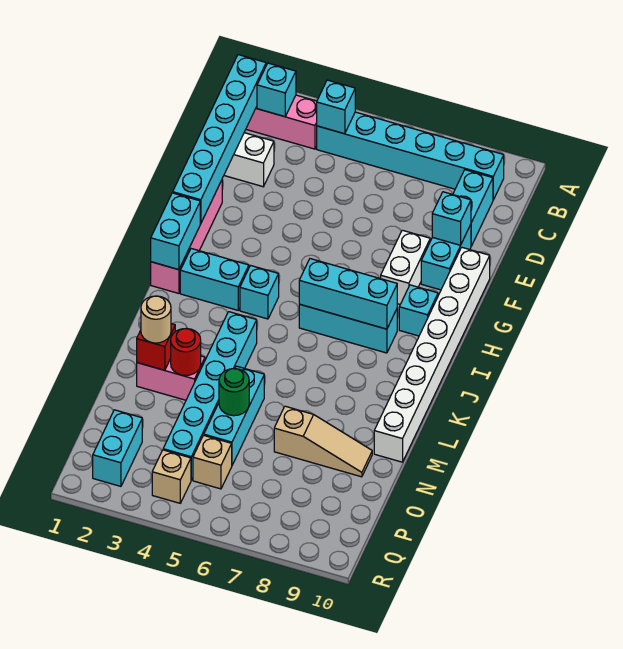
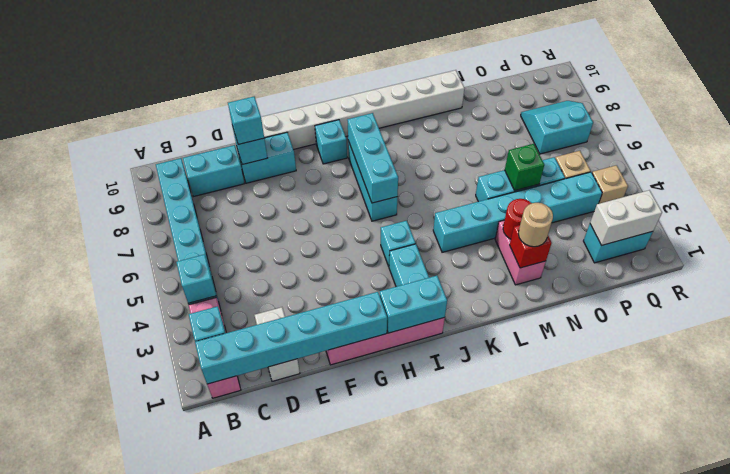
none -> cyan 1x1 brick [228,97,264,145]
white 1x2 brick [381,230,430,304] -> white 1x2 brick moved to [590,190,662,246]
green 1x1 round brick [219,369,249,416] -> green 1x1 brick [505,144,544,191]
tan 1x3 slope [274,406,372,477] -> none
none -> cyan 2x2 slope [521,101,593,154]

